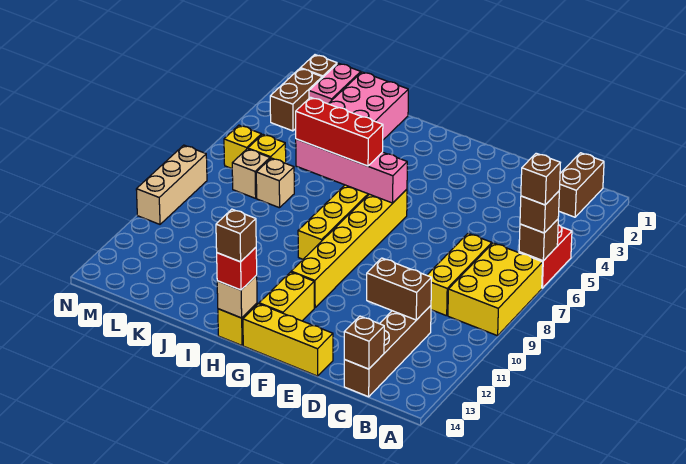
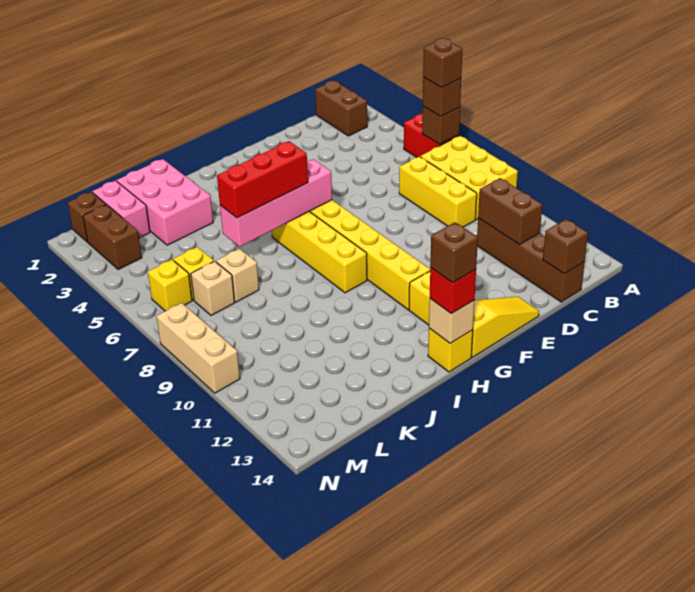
brown 1x2 brick [367,258,432,320] -> brown 1x2 brick turned to [478,178,542,245]
yellow 1x3 brick [243,304,333,376] -> yellow 1x3 slope [471,297,539,357]

